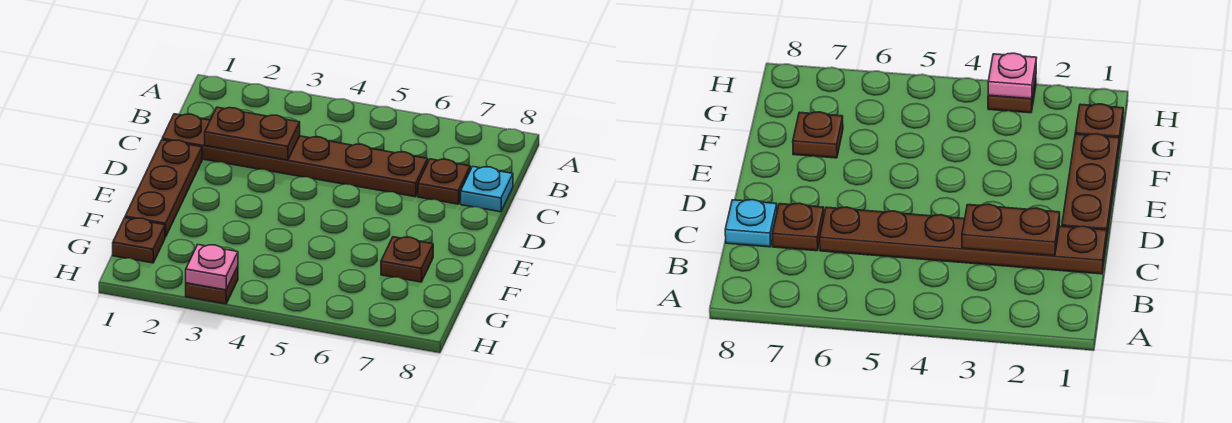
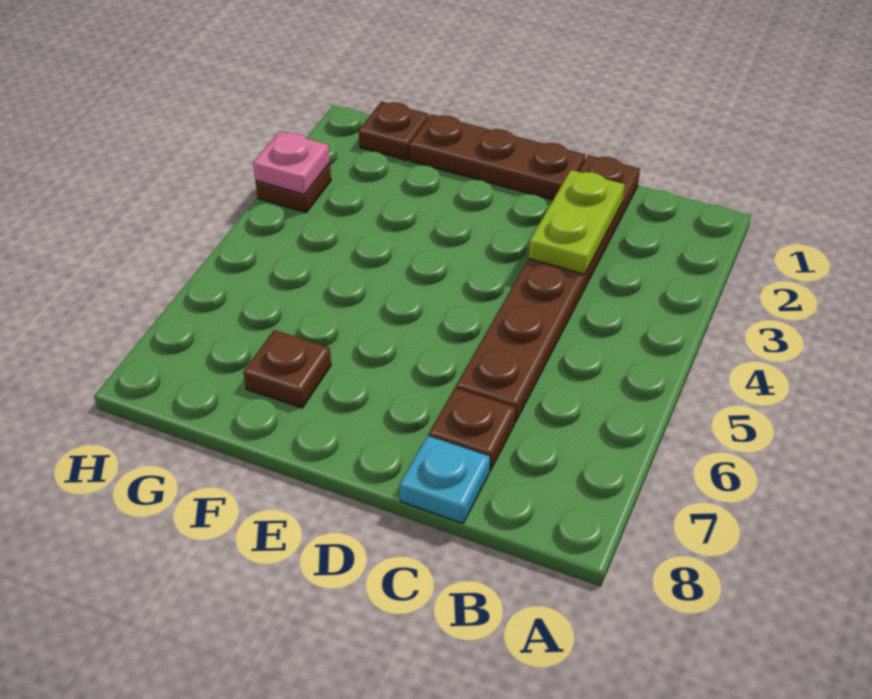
brown 1x2 plate [205,107,300,160] -> lime 1x2 plate [529,170,625,274]

